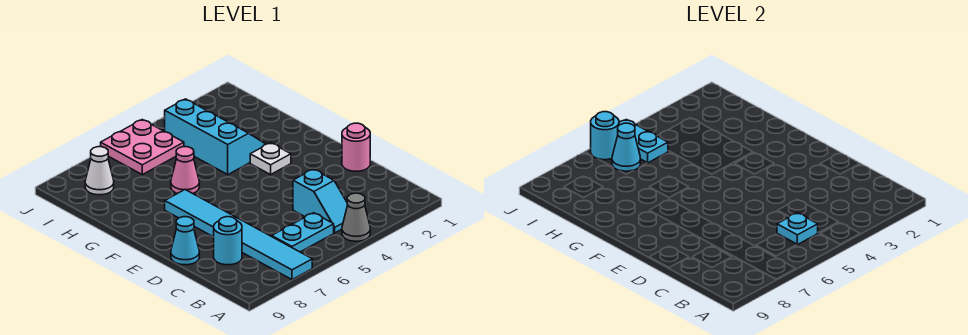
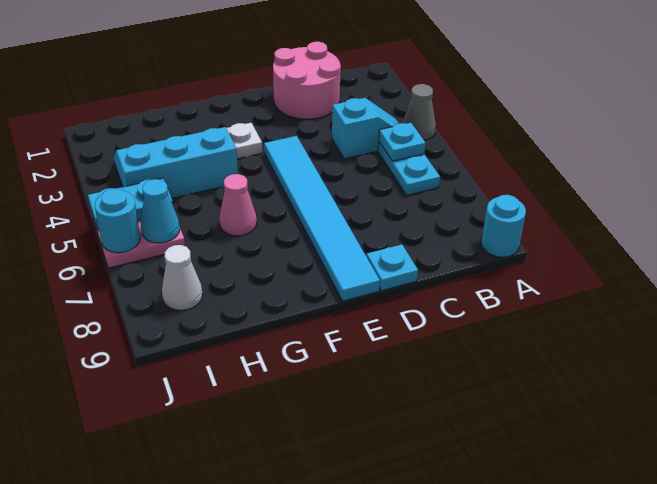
cyan 1x6 tile [165,190,312,280] -> cyan 1x6 tile turned to [264,136,380,301]
cyan 1x1 round brick [214,217,242,265] -> cyan 1x1 round brick moved to [482,195,526,257]
pink 1x1 round brick [342,123,370,171] -> pink 2x2 round brick [273,42,341,119]
cyan 1x1 cone [171,217,199,265] -> cyan 1x1 plate [367,245,418,291]

